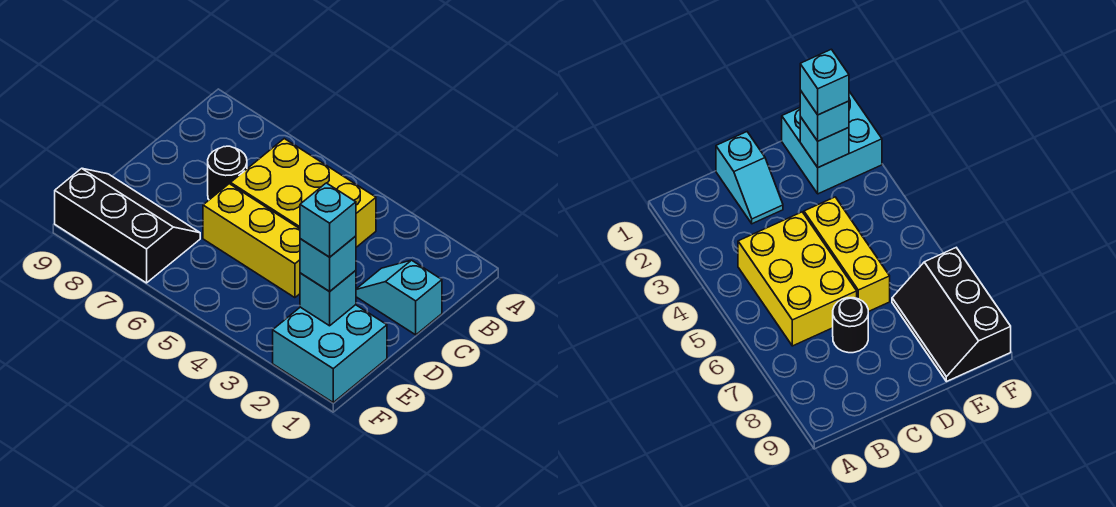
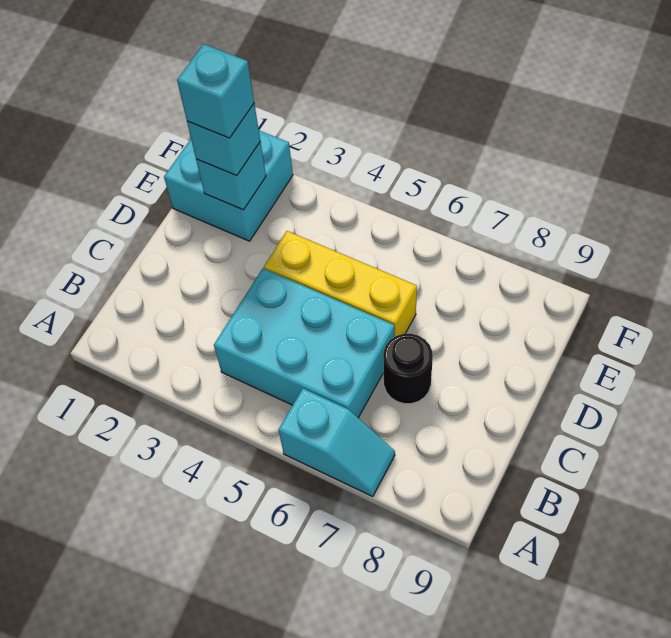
yellow 2x3 brick [231,139,376,247] -> cyan 2x3 brick [214,268,394,418]
cyan 1x2 slope [356,260,442,335] -> cyan 1x2 slope moved to [279,389,395,496]
black 2x3 slope [55,168,200,283] -> none

